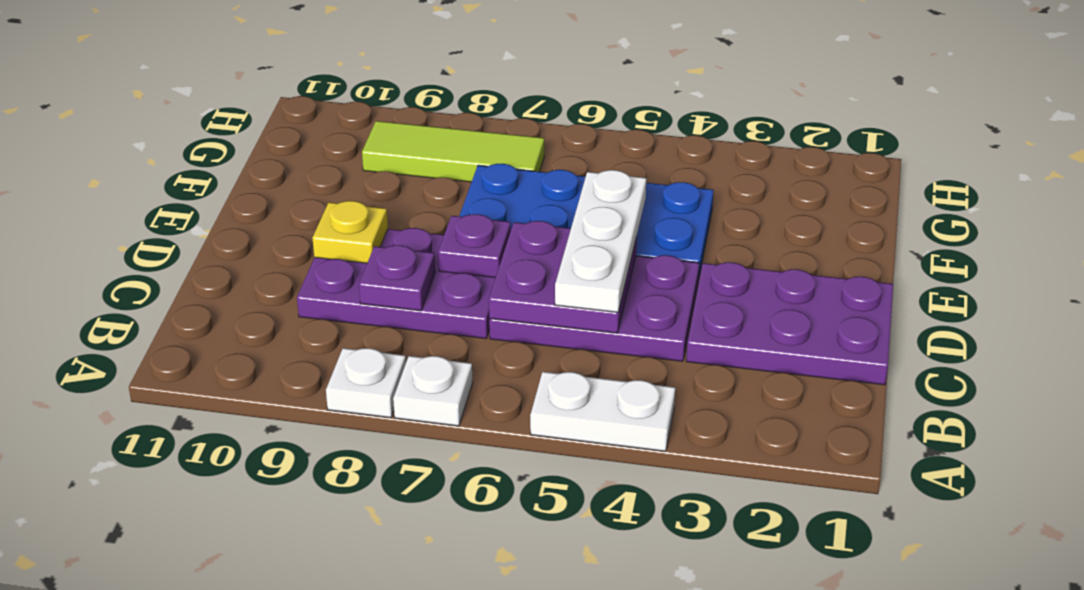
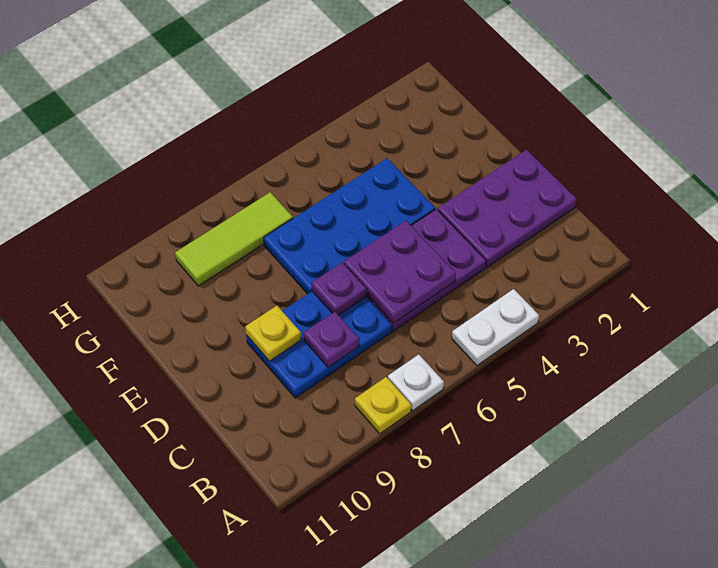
white 1x1 plate [326,348,406,418] -> yellow 1x1 plate [355,377,411,434]
white 1x3 plate [555,170,646,312] -> none
purple 2x3 plate [297,228,495,339] -> blue 2x3 plate [246,291,392,398]

